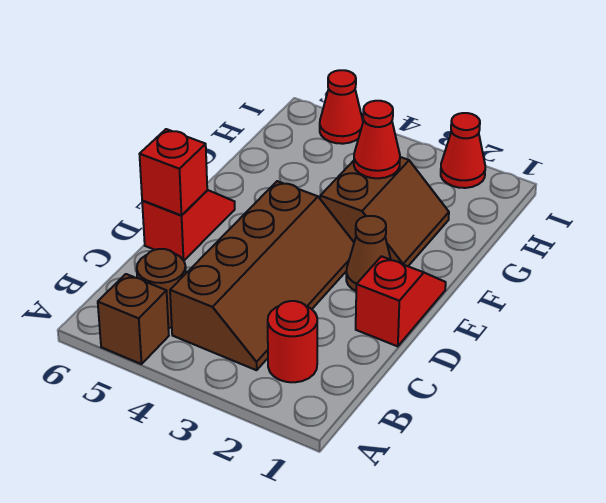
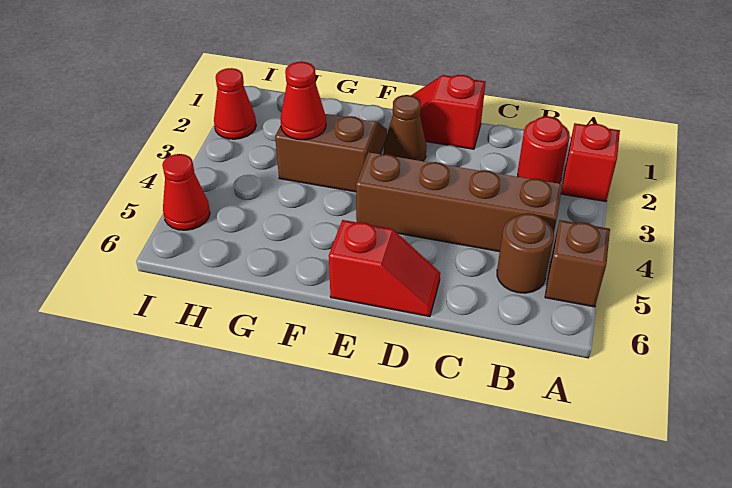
red 1x2 slope [142,190,235,260] -> red 1x2 slope turned to [329,220,440,317]
red 1x1 brick [140,129,207,215] -> red 1x1 brick moved to [561,123,620,202]

